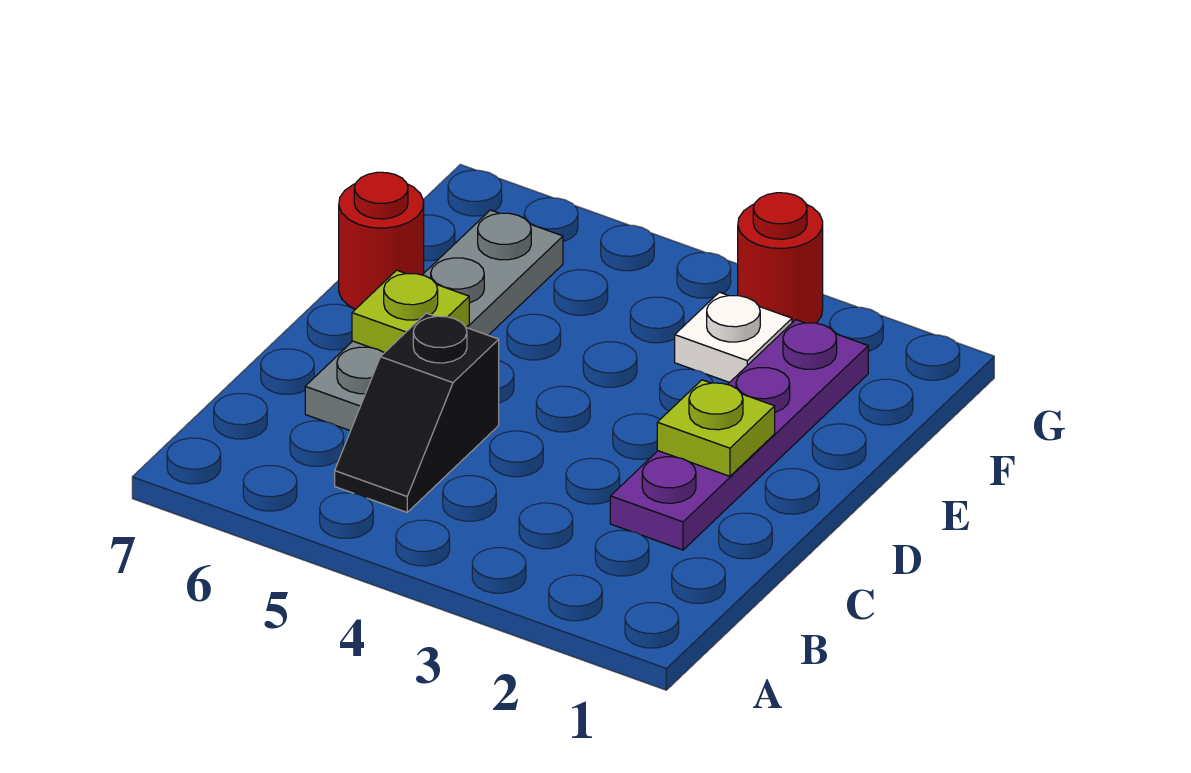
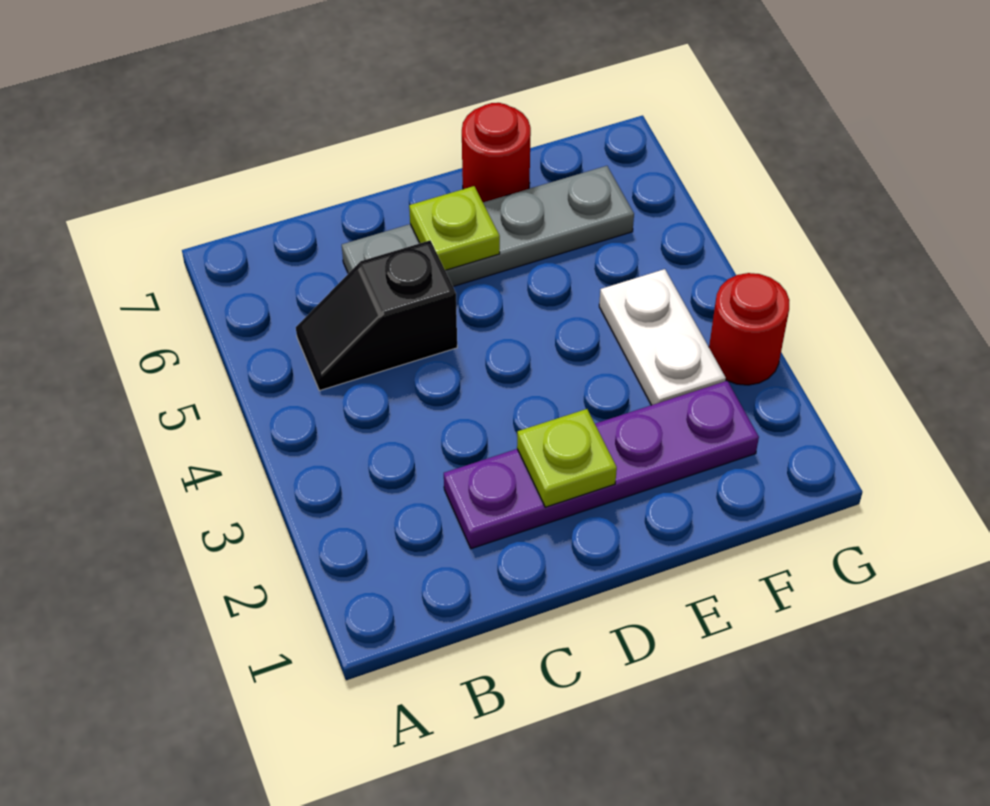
white 1x1 plate [675,292,792,382] -> white 1x2 plate [599,269,726,405]

